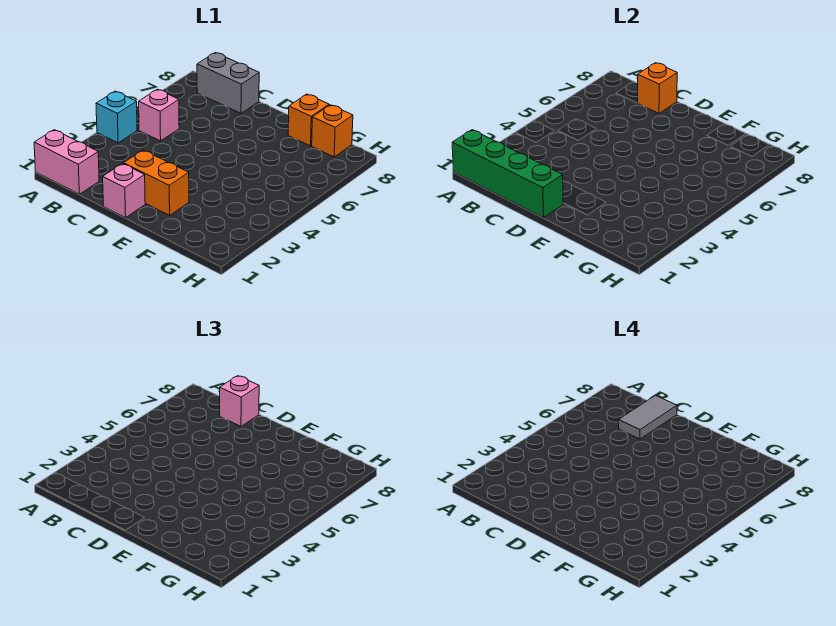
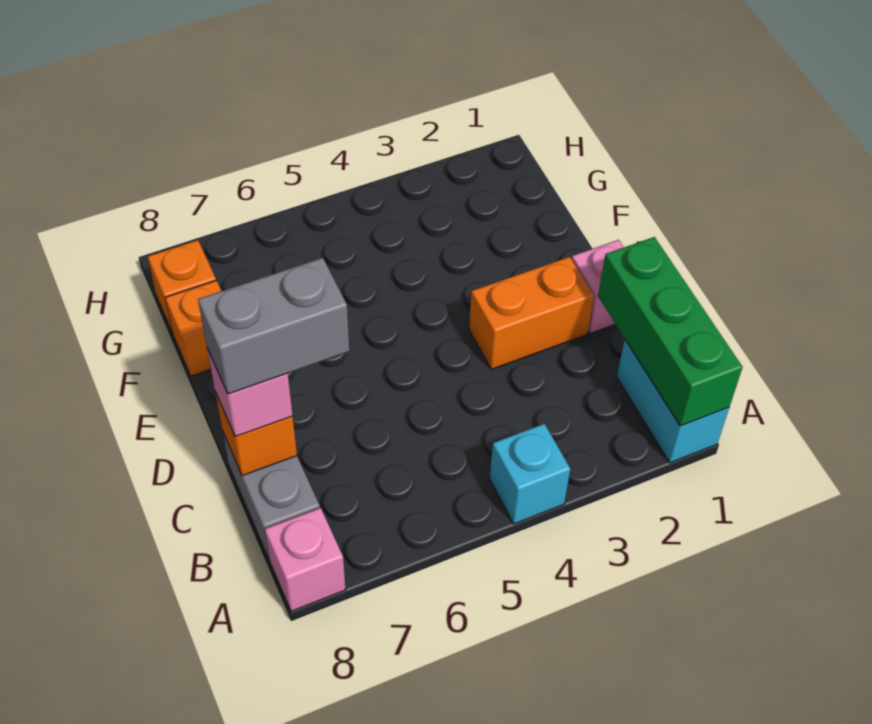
pink 1x2 brick [34,130,99,194] -> cyan 1x2 brick [617,340,729,463]
green 1x4 brick [452,130,563,218] -> green 1x3 brick [598,237,743,426]
pink 1x1 brick [139,89,179,141] -> pink 1x1 brick moved to [265,508,345,611]
grey 1x2 tile [618,395,677,439] -> grey 1x2 brick [198,258,349,394]
orange 1x2 brick [123,150,189,215] -> orange 1x2 brick turned to [469,257,594,369]

